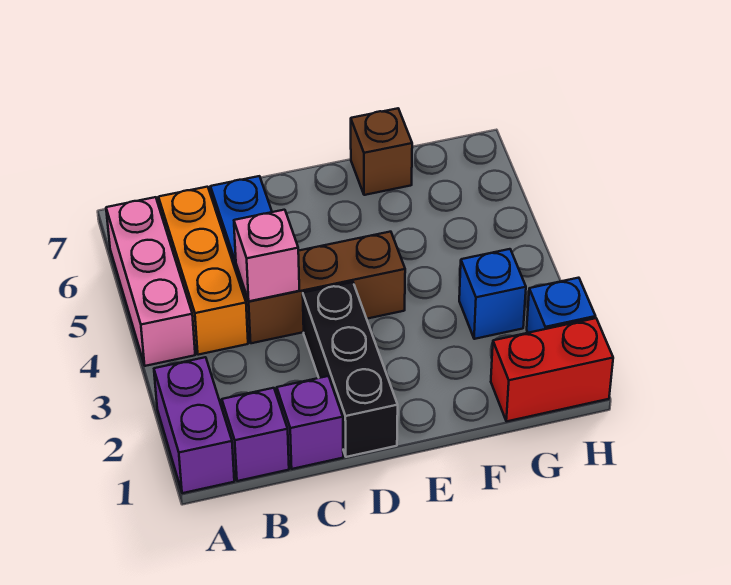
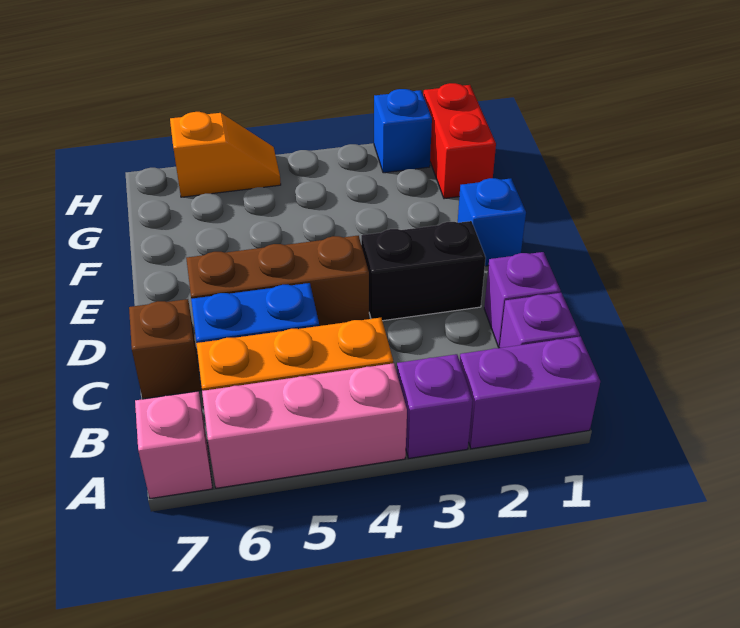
none -> purple 1x1 brick [397,354,473,458]
brown 1x3 brick [236,232,405,343] -> brown 1x3 brick turned to [186,236,369,326]
pink 1x1 brick [234,210,299,301] -> pink 1x1 brick moved to [135,391,213,499]
black 1x3 brick [303,282,398,457] -> black 1x2 brick [361,221,486,321]
brown 1x1 brick [351,108,412,195] -> brown 1x1 brick moved to [129,299,201,399]
blue 1x1 brick [459,249,526,339] -> blue 1x1 brick moved to [458,178,526,266]
none -> orange 1x2 slope [170,112,281,197]

